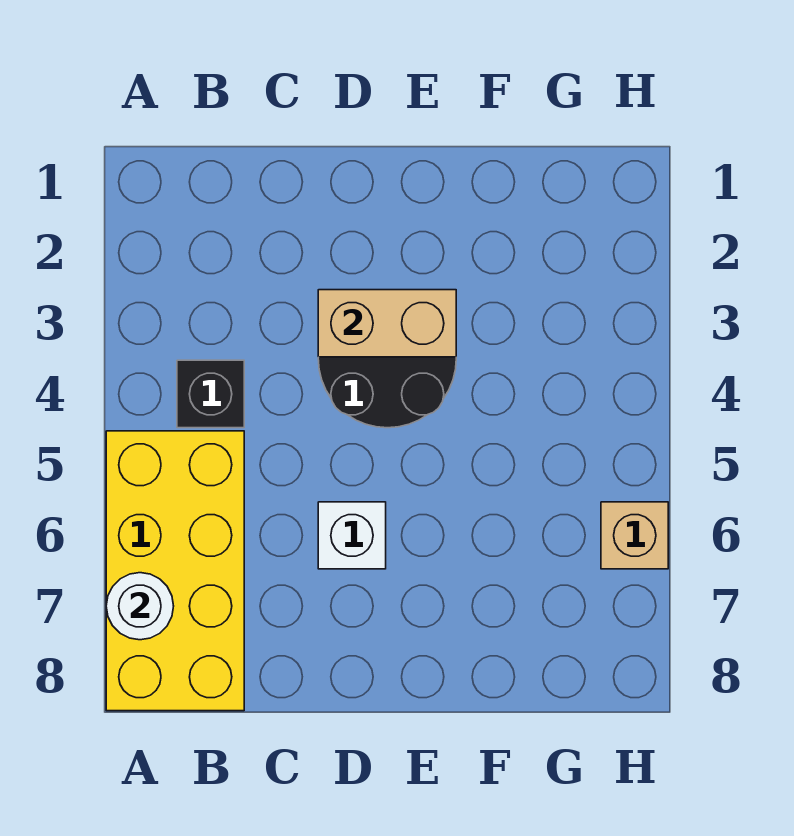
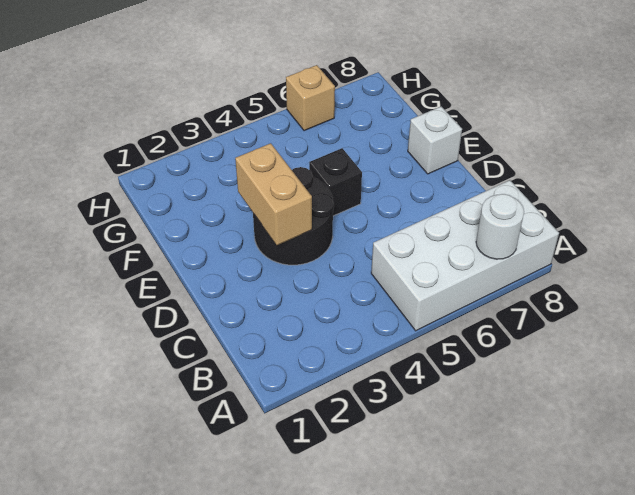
yellow 2x4 brick [106,431,244,711] -> white 2x4 brick [371,180,559,331]
black 1x1 brick [177,360,244,428] -> black 1x1 brick moved to [309,148,362,216]
white 1x1 brick [318,502,386,569] -> white 1x1 brick moved to [408,106,462,174]

